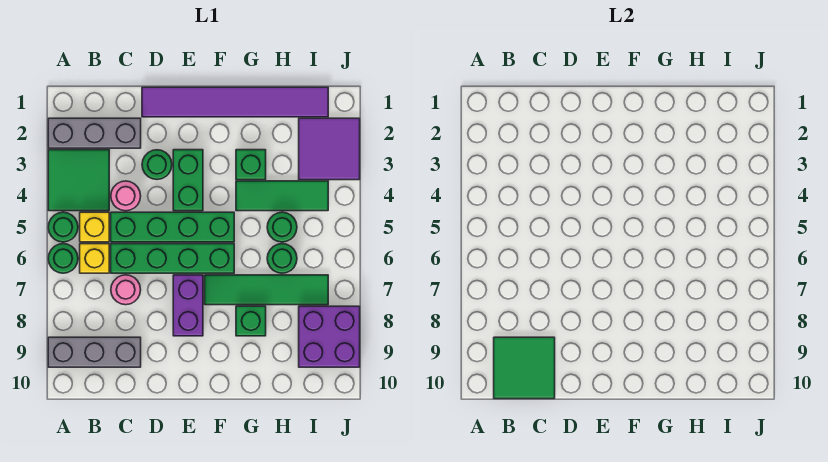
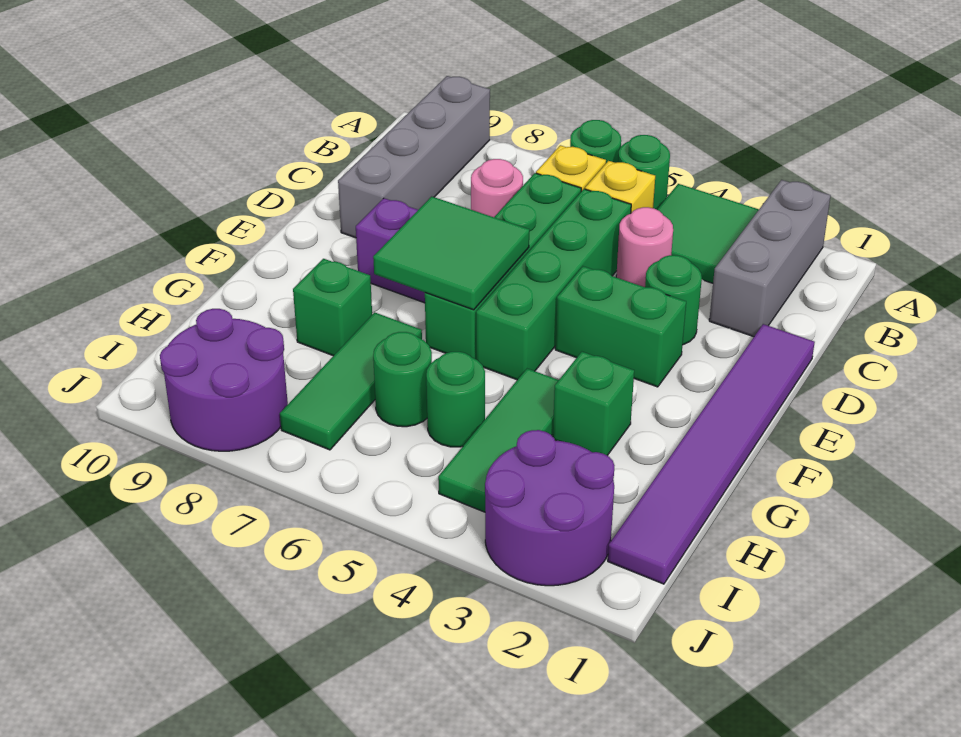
grey 1x3 brick [48,337,141,367] -> grey 1x4 brick [338,76,490,238]
green 2x2 tile [494,337,555,399] -> green 2x2 tile moved to [373,196,529,310]
green 1x4 tile [205,275,328,305] -> green 1x3 tile [280,312,422,450]
purple 2x2 tile [299,118,360,180] -> purple 2x2 round brick [485,430,615,586]
purple 2x2 brick [299,306,360,367] -> purple 2x2 round brick [160,309,288,451]

